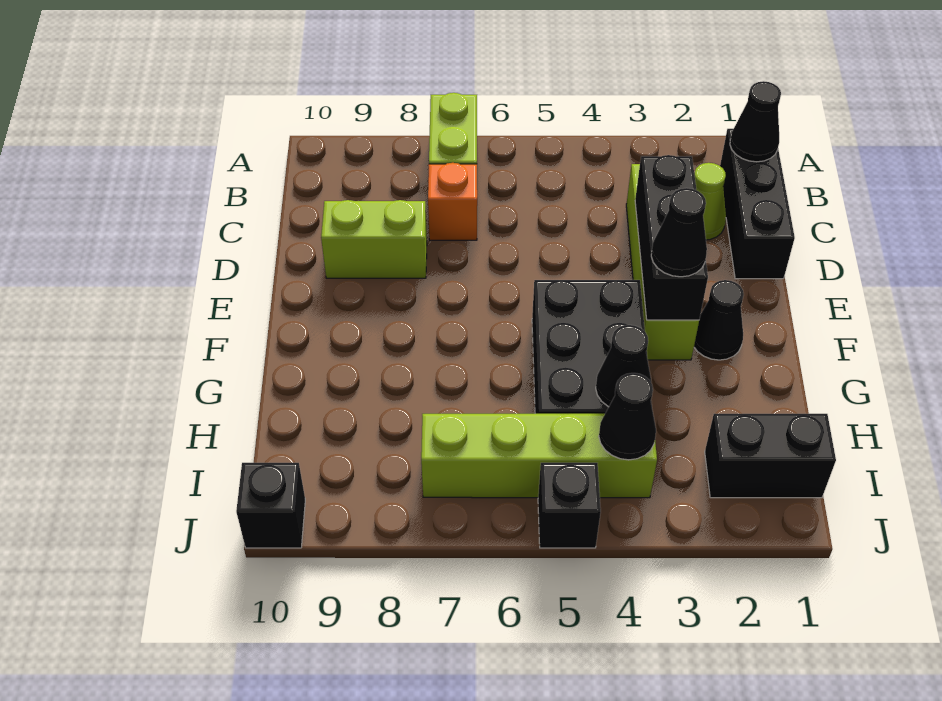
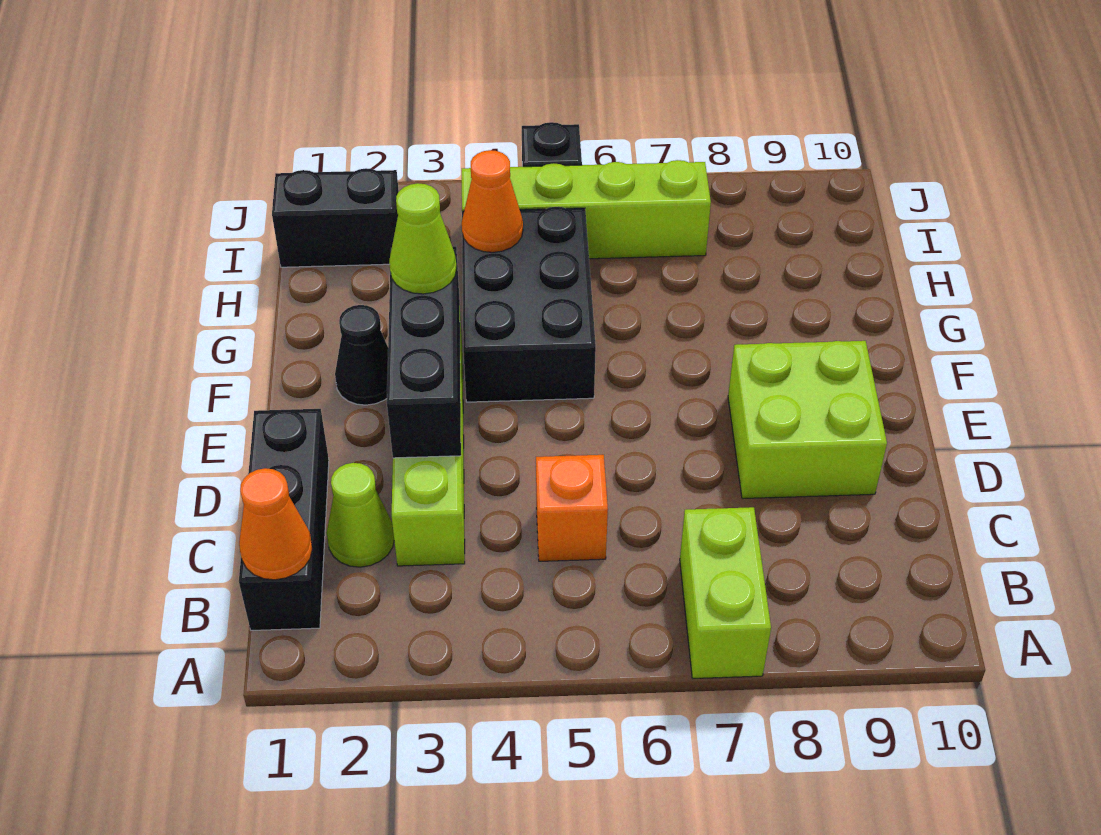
black 1x1 cone [730,81,781,162] -> orange 1x1 cone [239,468,312,580]
orange 1x1 brick [428,163,477,240] -> orange 1x1 brick moved to [536,455,608,561]
lime 1x2 brick [321,200,427,278] -> lime 2x2 brick [728,341,887,499]
black 1x1 cone [651,188,707,277] -> lime 1x1 cone [389,183,457,294]
black 1x1 cone [596,325,652,407] -> orange 1x1 cone [462,150,523,252]
black 1x1 cone [599,373,656,460] -> none
black 1x1 brick [236,463,305,548] -> none

